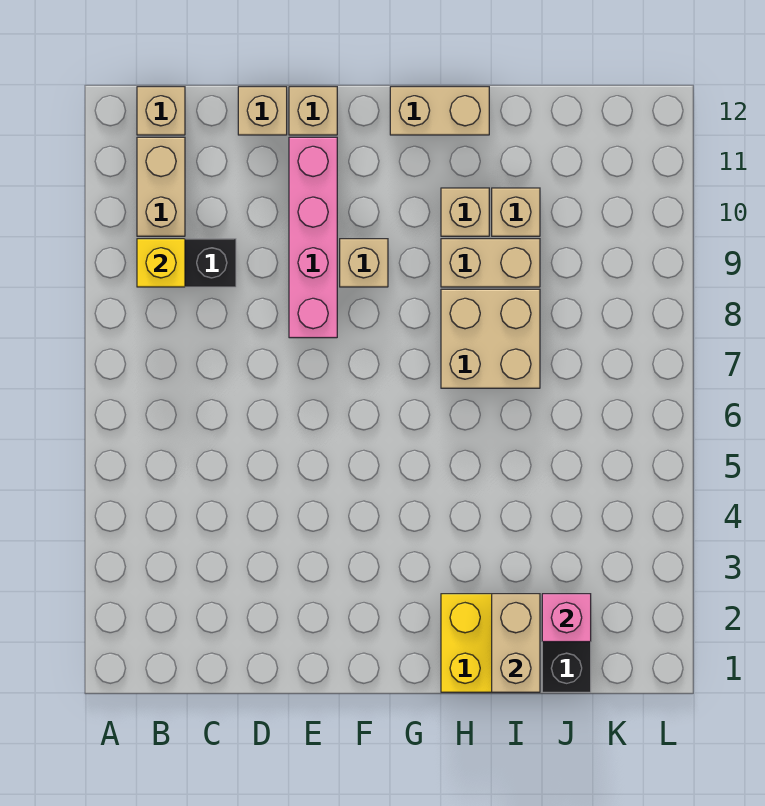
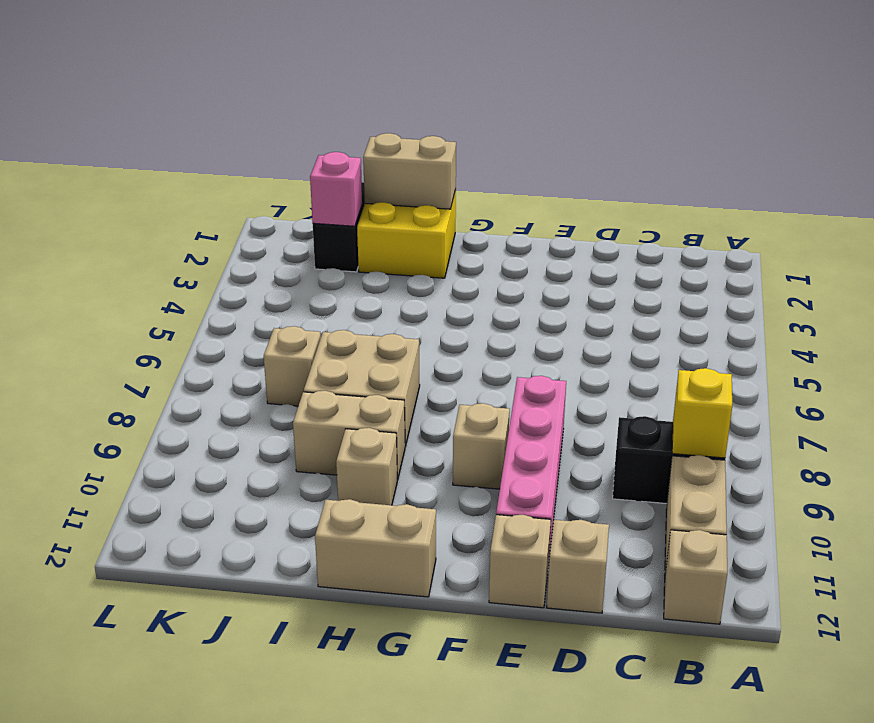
tan 1x2 brick [492,594,540,692] -> tan 1x2 brick turned to [363,133,456,209]
tan 1x1 brick [492,188,540,236] -> tan 1x1 brick moved to [264,326,321,406]

